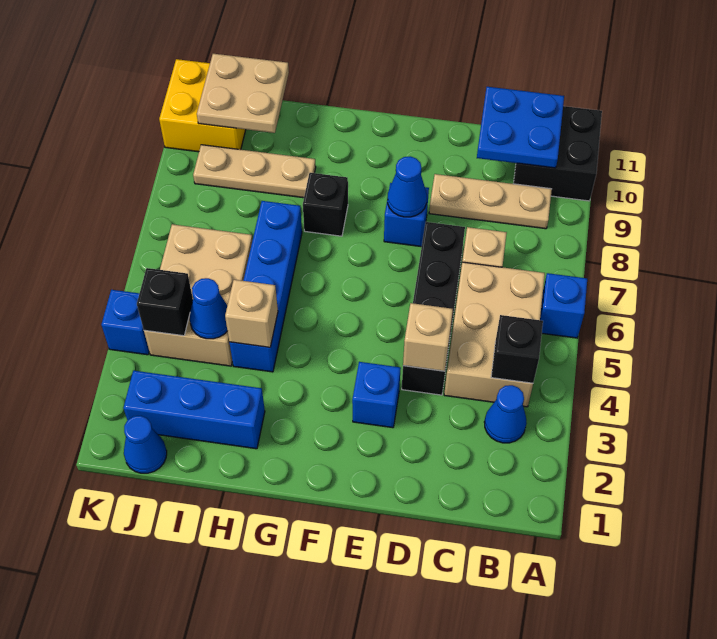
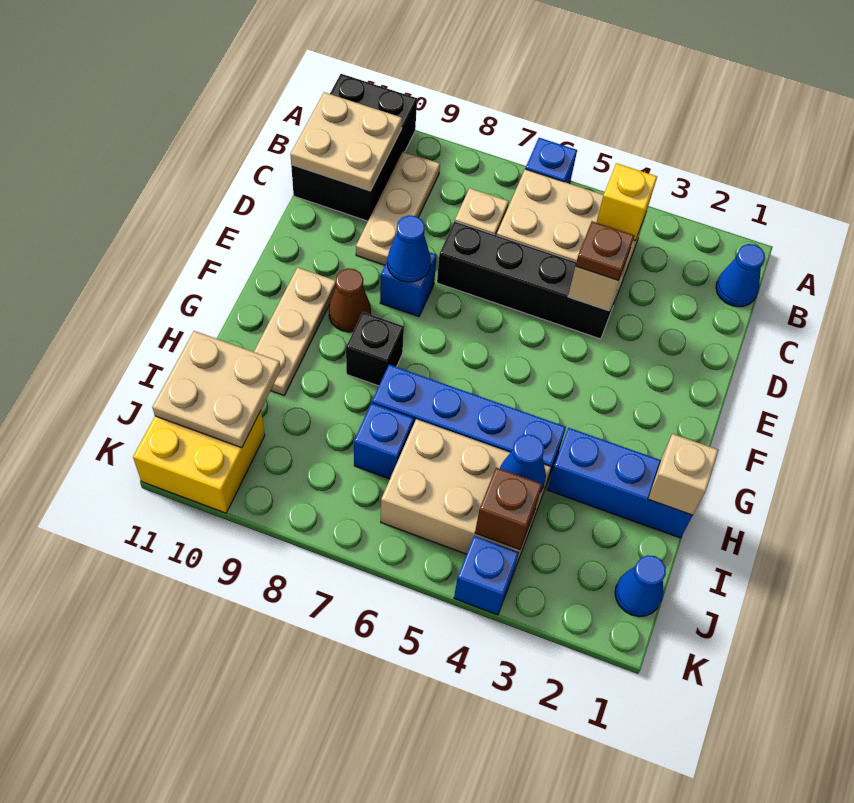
black 2x2 brick [514,106,602,201] -> black 2x3 brick [291,74,417,221]
blue 1x1 cone [484,385,527,443] -> blue 1x1 cone moved to [716,244,765,307]
black 1x1 brick [491,315,543,383] -> yellow 1x1 brick [596,163,657,241]
blue 2x2 plate [477,87,564,168] -> tan 2x2 plate [290,92,402,191]
none -> brown 1x1 plate [576,221,634,280]
blue 1x1 brick [352,362,401,428] -> blue 1x1 brick moved to [354,403,414,479]
none -> brown 1x1 cone [329,268,371,332]
blue 1x3 brick [123,371,265,449] -> blue 1x3 brick turned to [547,428,693,538]
tan 1x1 brick [225,280,278,347] -> tan 1x1 brick moved to [648,434,718,515]
tan 1x3 plate [193,145,316,198] -> tan 1x3 plate moved to [254,267,336,395]
black 1x1 brick [137,268,193,336] -> brown 1x1 brick [475,467,542,550]

